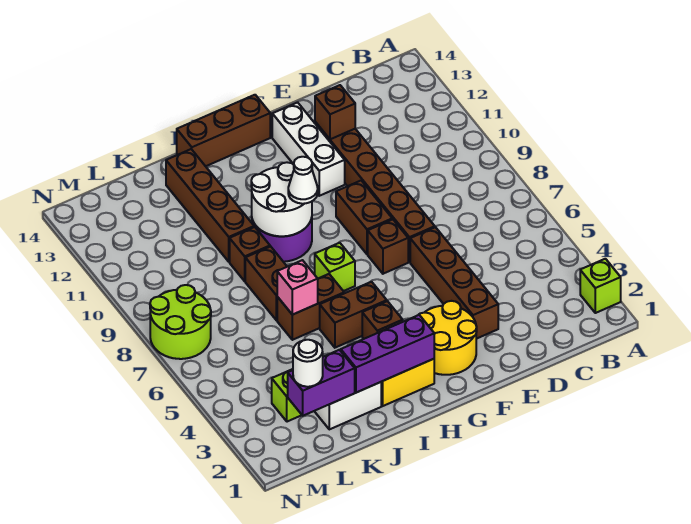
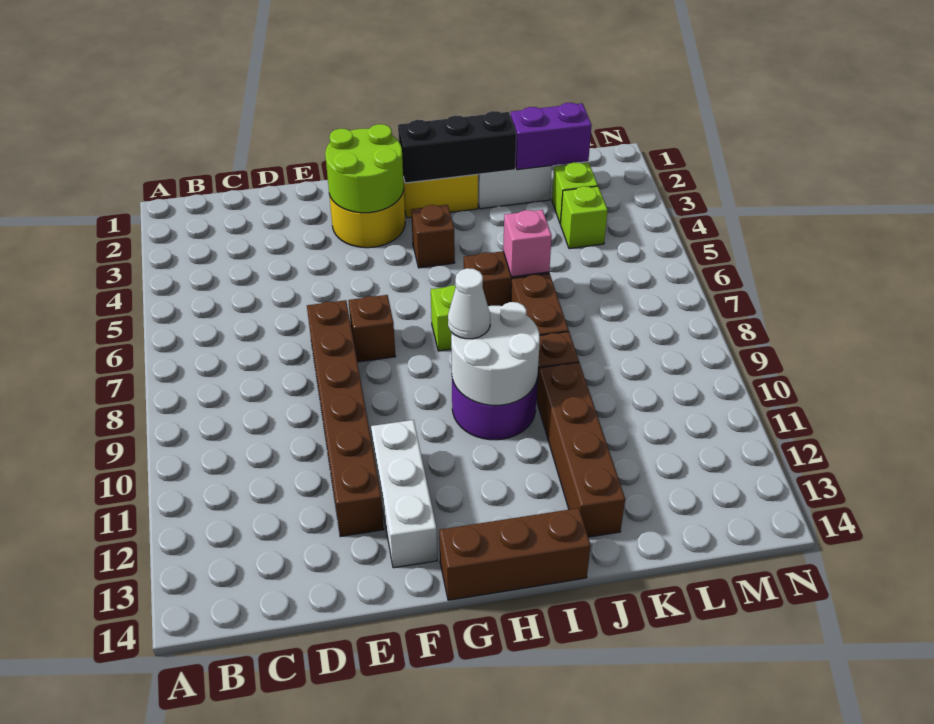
lime 1x1 brick [580,259,621,313] -> lime 1x1 brick moved to [561,186,608,249]
brown 1x4 brick [410,227,498,339] -> none
brown 1x1 brick [315,85,355,139] -> none
brown 1x2 brick [336,181,392,254] -> none
purple 1x3 brick [341,315,434,393] -> black 1x3 brick [398,111,516,183]
brown 1x2 brick [320,282,387,348] -> none
white 1x1 round brick [293,340,323,387] -> none
lime 2x2 round brick [150,285,211,359] -> lime 2x2 round brick moved to [325,124,404,213]

